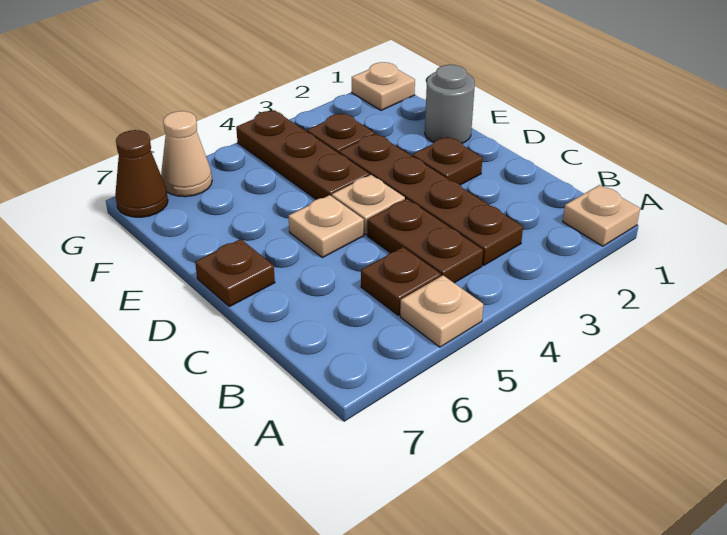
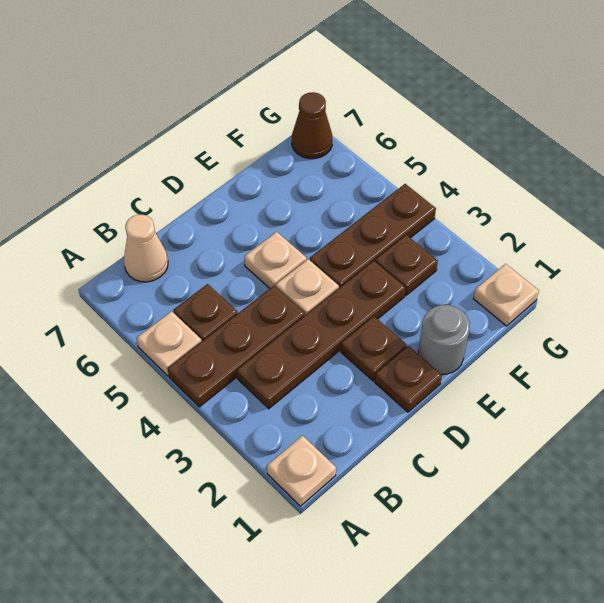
brown 1x2 plate [367,199,483,283] -> brown 1x3 plate [168,286,305,407]
brown 1x1 plate [195,239,275,307] -> brown 1x1 plate moved to [375,346,442,412]
tan 1x1 cone [161,111,212,197] -> tan 1x1 cone moved to [124,215,168,282]

